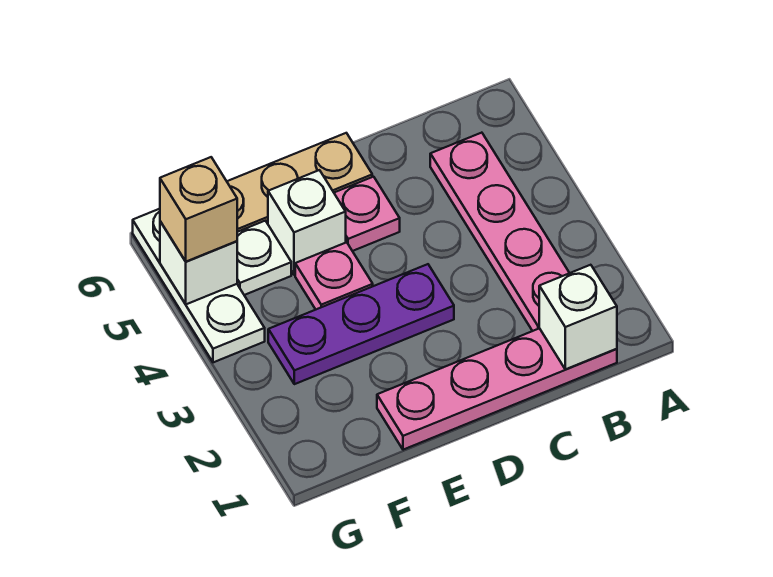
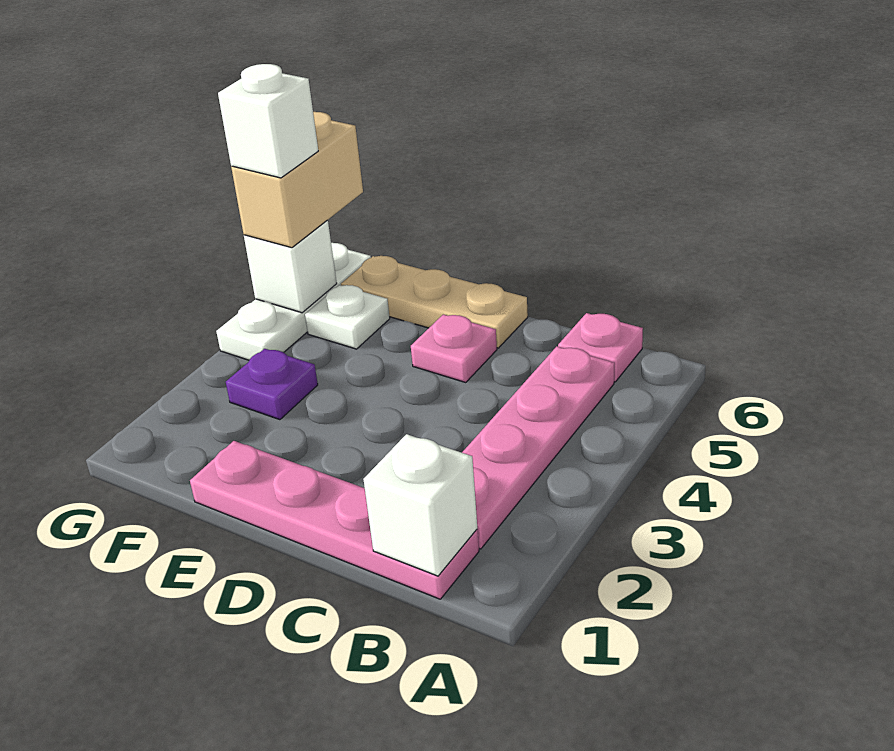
purple 1x3 plate [268,264,454,384] -> purple 1x1 plate [226,349,318,420]
pink 1x1 plate [295,242,373,309] -> pink 1x1 plate moved to [558,313,643,382]
white 1x1 brick [268,170,346,275] -> white 1x1 brick moved to [218,64,318,178]
tan 1x1 brick [160,157,237,262] -> tan 1x2 brick [231,112,363,248]

